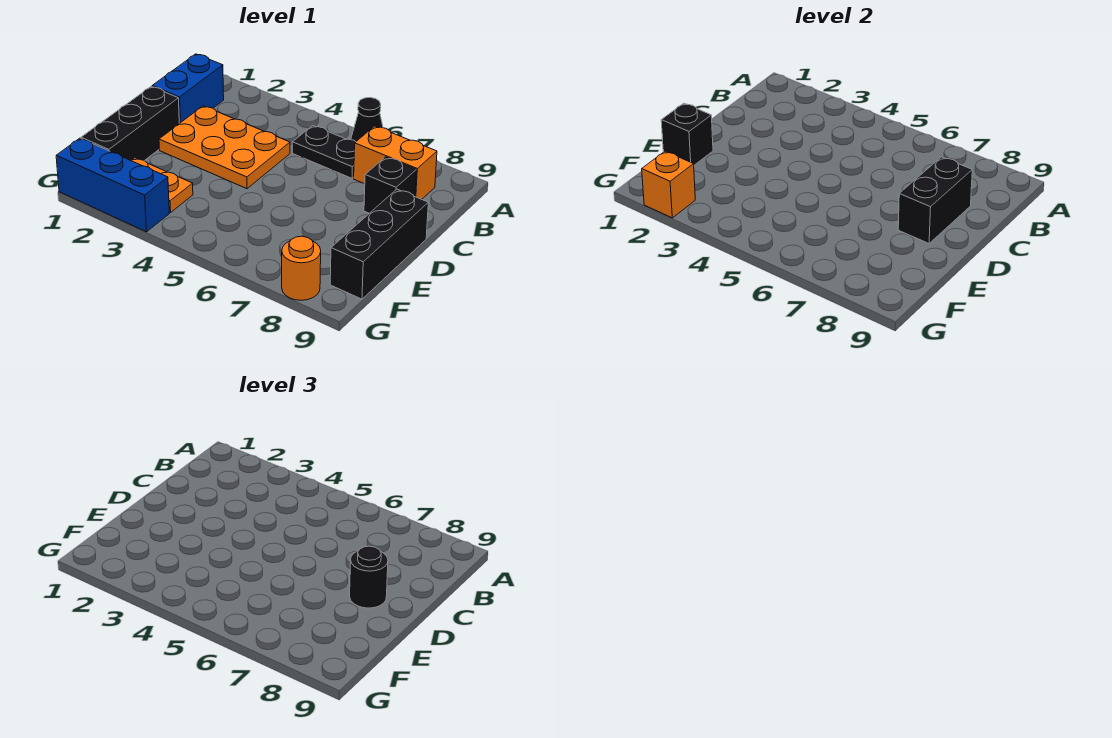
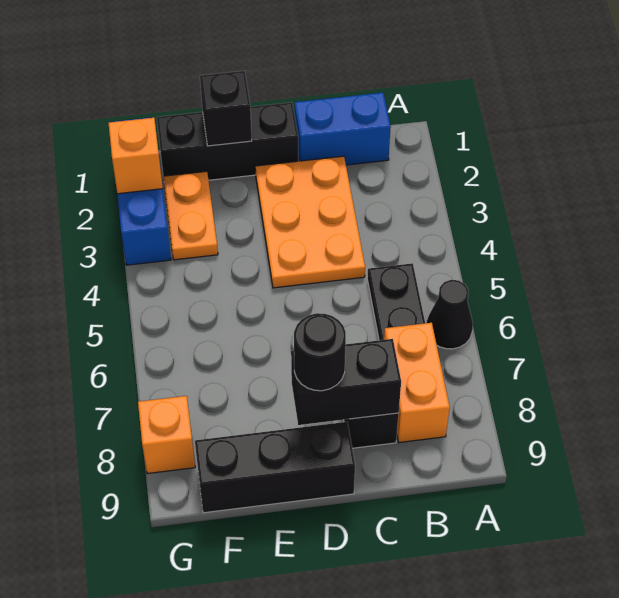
orange 1x1 round brick [282,236,321,300] -> orange 1x1 brick [138,396,195,474]

